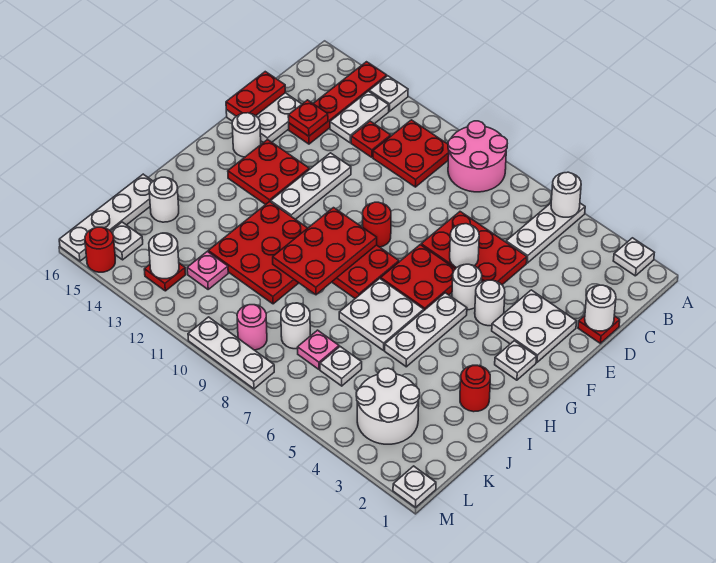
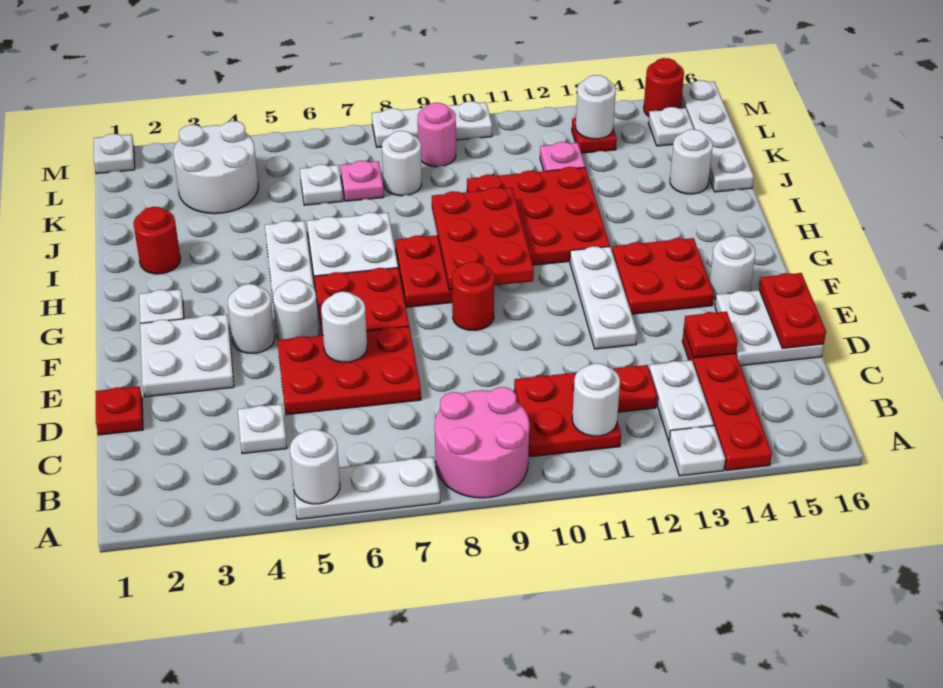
white 1x1 plate [613,238,654,276] -> white 1x1 plate moved to [238,404,287,454]
white 1x3 plate [506,203,585,263] -> white 1x3 plate turned to [292,457,440,519]
white 1x1 round brick [585,285,616,331] -> white 1x1 round brick moved to [572,363,620,436]

